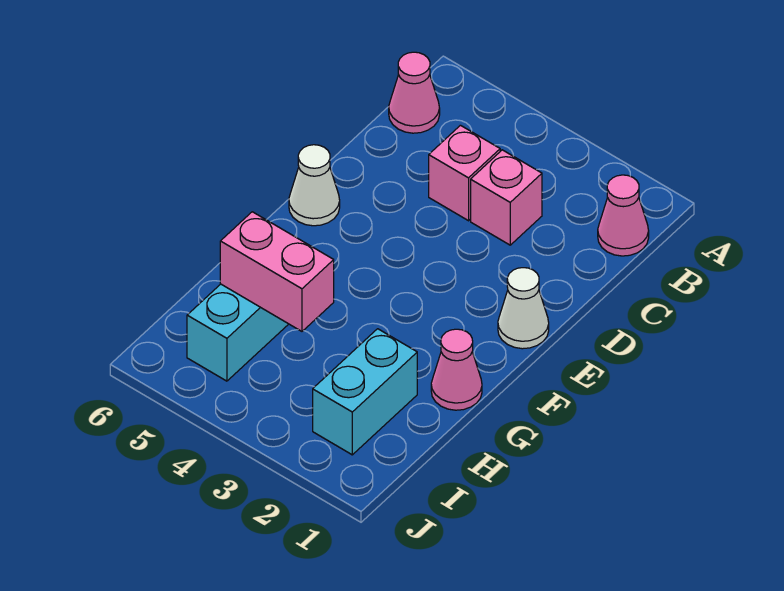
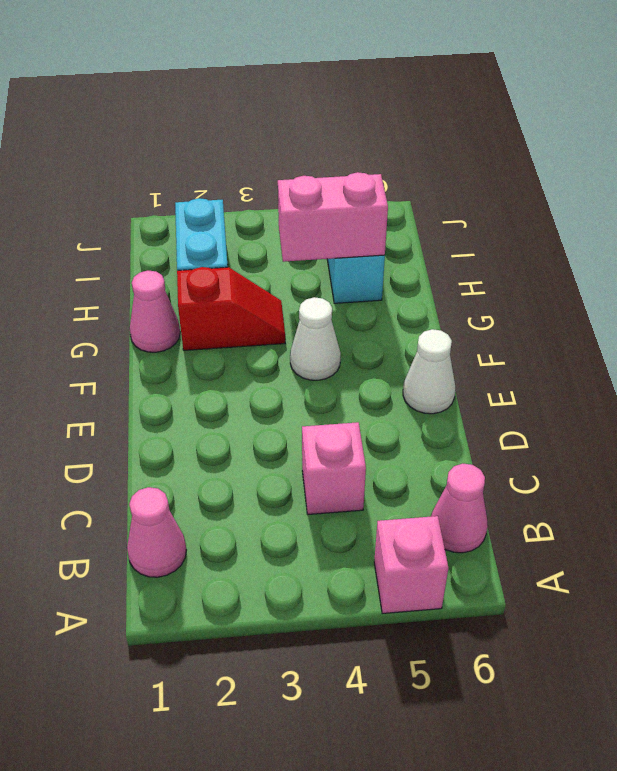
pink 1x1 brick [471,150,542,245] -> pink 1x1 brick moved to [374,516,448,613]
white 1x1 cone [498,268,549,349] -> white 1x1 cone moved to [290,297,341,380]
none -> red 1x2 slope [177,267,285,350]

